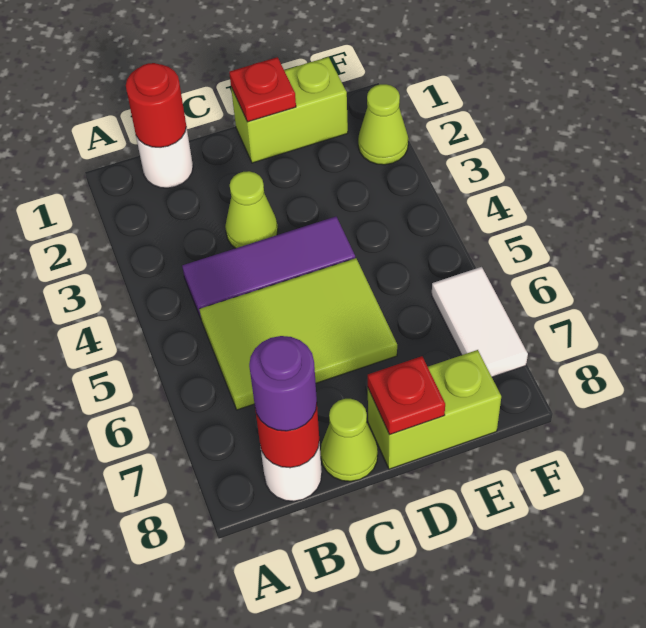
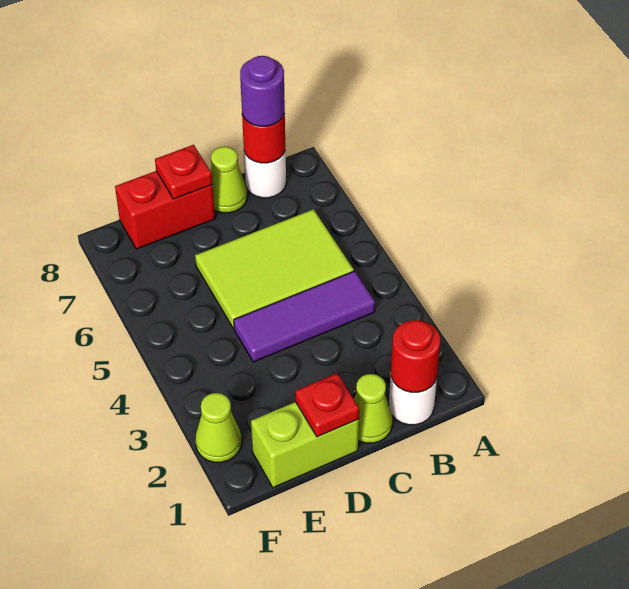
lime 1x1 cone [225,171,278,248] -> lime 1x1 cone moved to [354,374,392,443]
lime 1x2 brick [368,350,501,469] -> red 1x2 brick [115,171,215,249]
white 1x2 tile [432,267,528,377] -> none

